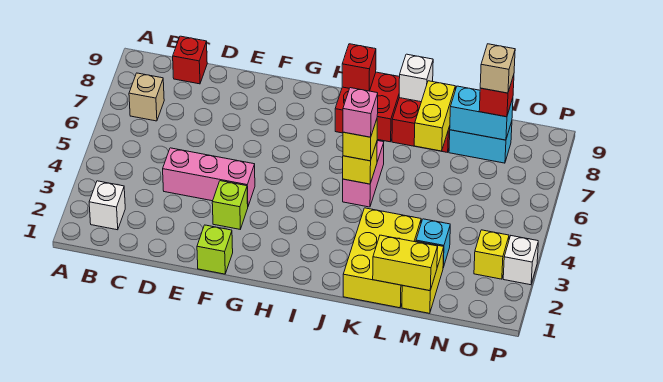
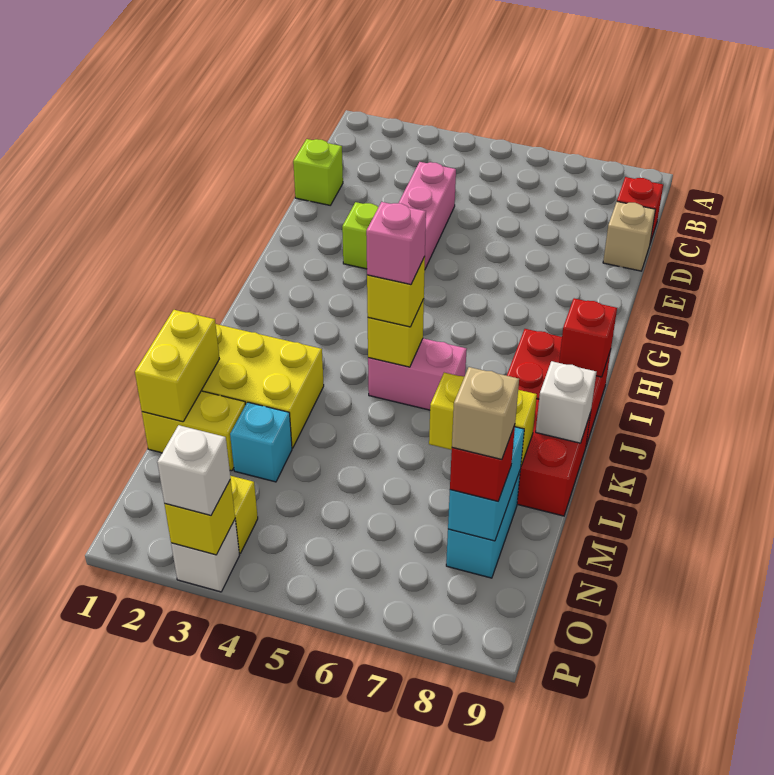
white 1x1 brick [89,181,125,230] -> white 1x1 brick moved to [157,425,231,515]
tan 1x1 brick [129,73,164,121] -> tan 1x1 brick moved to [603,202,655,271]
lime 1x1 brick [197,225,233,274] -> lime 1x1 brick moved to [293,139,343,205]
none -> yellow 1x1 brick [165,480,235,555]

